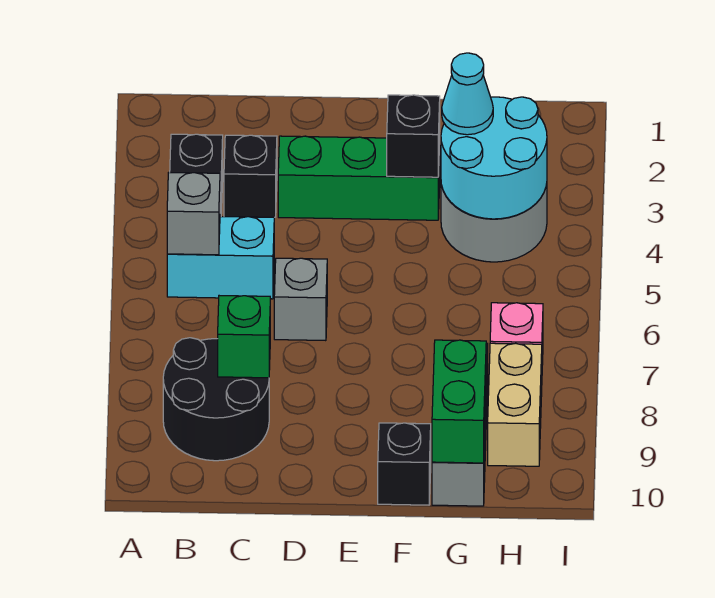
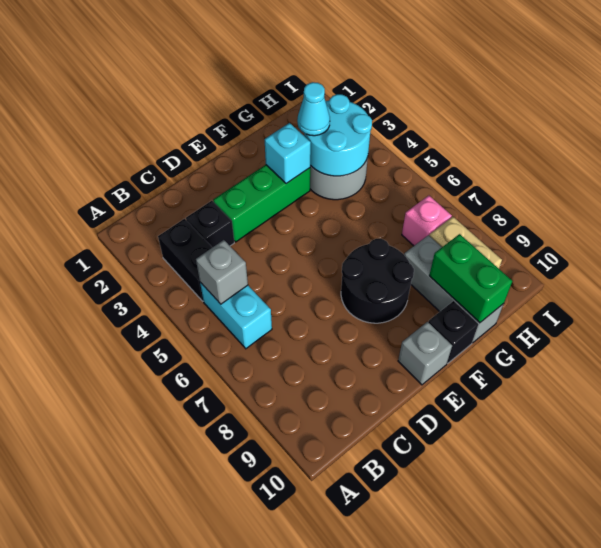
cyan 1x2 brick [167,217,274,299] -> cyan 1x2 brick turned to [200,282,272,349]
black 2x2 round brick [163,338,269,461] -> black 2x2 round brick moved to [341,239,414,323]
green 1x1 brick [218,296,270,378] -> none
grey 1x1 brick [274,258,327,341] -> grey 1x1 brick moved to [398,322,452,385]
black 1x1 brick [387,95,440,177] -> cyan 1x1 brick [265,123,311,184]

